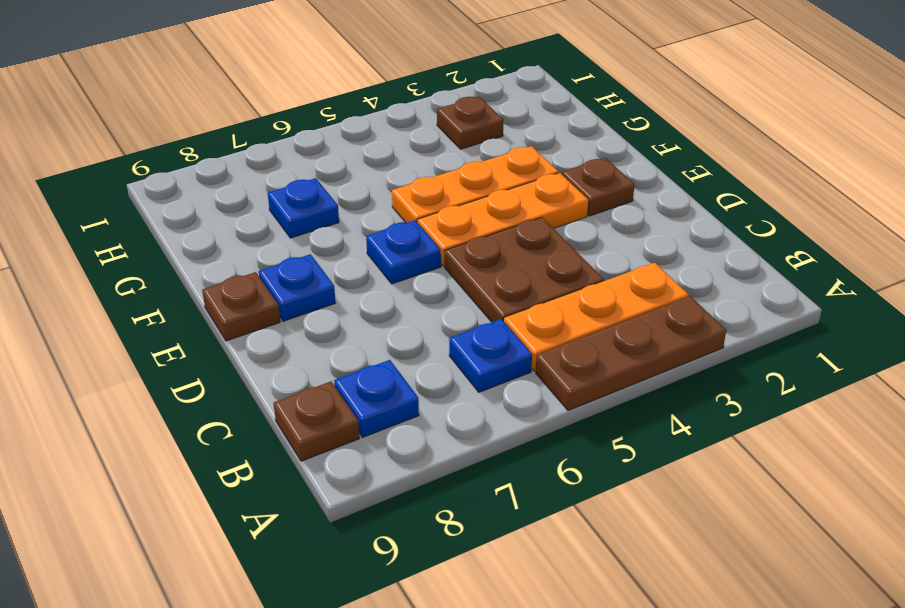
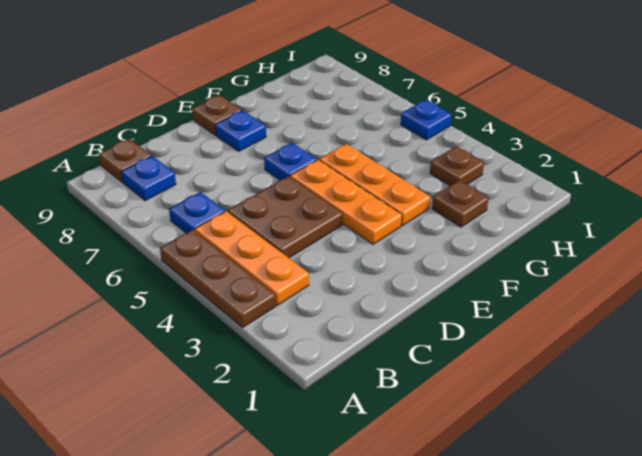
brown 1x1 plate [562,158,635,216] -> brown 1x1 plate moved to [432,180,488,227]
blue 1x1 plate [268,178,339,238] -> blue 1x1 plate moved to [401,100,451,140]

